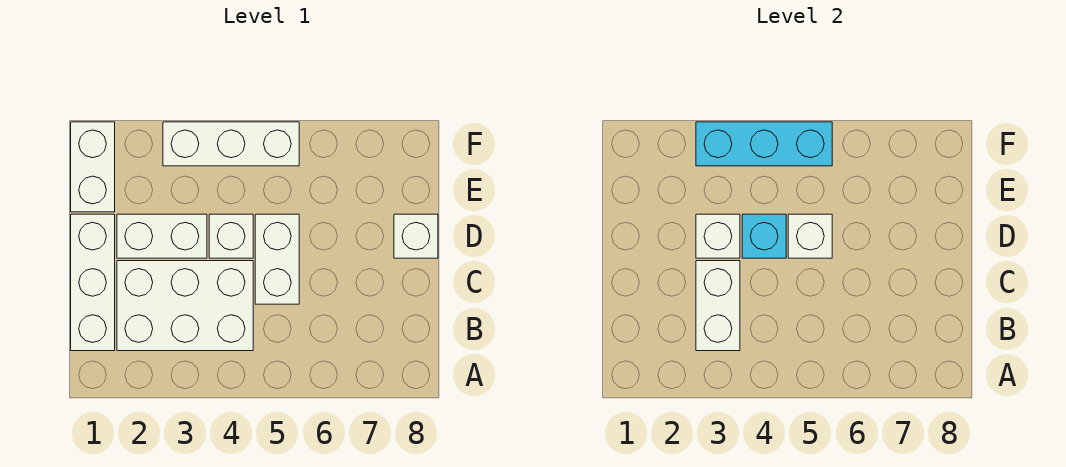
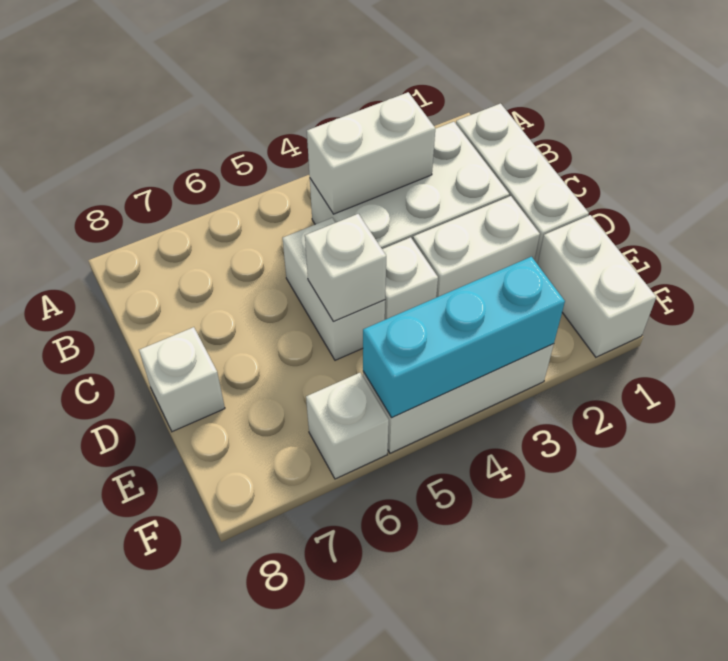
white 1x2 brick [696,261,740,351] -> white 1x2 brick turned to [307,92,435,214]
white 1x1 brick [696,214,740,258] -> white 1x1 brick moved to [306,373,389,479]
cyan 1x1 brick [742,214,786,258] -> none

